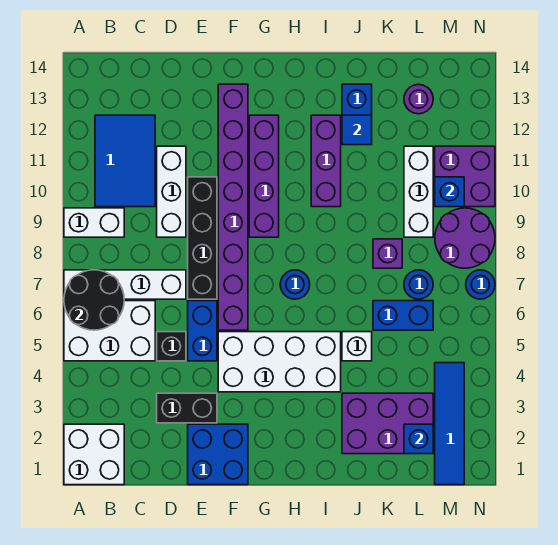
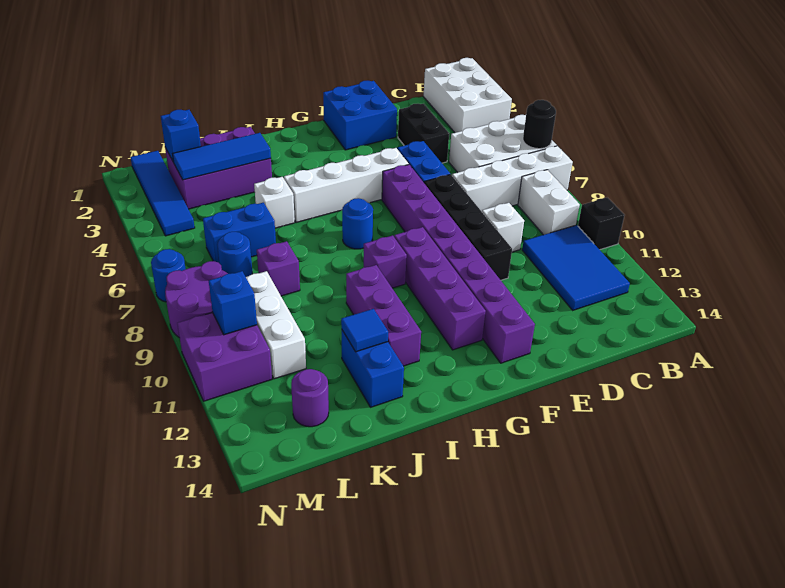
white 2x2 brick [64,424,124,485] -> white 2x3 brick [423,58,512,133]
black 2x2 round brick [64,270,124,330] -> black 1x1 round brick [523,100,556,149]
white 1x2 brick [64,208,124,237] -> white 1x2 brick turned to [518,170,580,235]
black 1x2 brick [157,393,217,423] -> black 1x2 brick turned to [398,104,449,163]
black 1x1 brick [157,332,186,361] -> black 1x1 brick moved to [578,197,625,250]
white 1x3 brick [157,146,186,237] -> white 1x1 brick [482,203,524,252]
white 2x4 brick [218,332,341,392] -> white 1x4 brick [284,148,409,223]
none -> purple 1x1 brick [364,235,407,288]
none -> blue 1x3 tile [173,133,271,180]

